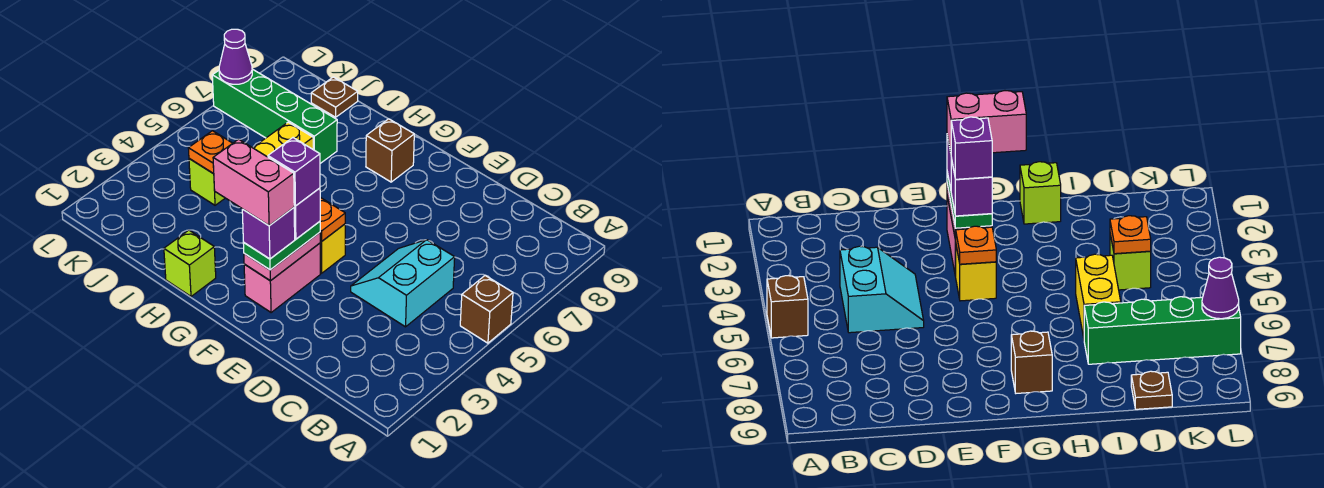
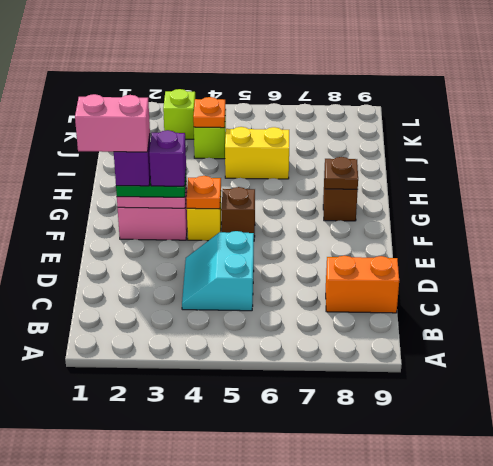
brown 1x1 brick [460,275,513,343] -> brown 1x1 brick moved to [221,187,255,237]
cyan 2x2 slope [351,240,455,327] -> cyan 2x2 slope turned to [182,231,254,311]
none -> orange 1x2 brick [326,256,399,313]
pink 1x2 brick [213,139,294,226] -> pink 1x2 brick turned to [75,94,150,152]
purple 1x1 brick [268,138,320,206] -> none
lime 1x1 brick [164,230,216,296] -> lime 1x1 brick moved to [163,89,195,139]
green 1x4 brick [212,69,337,163] -> none
brown 1x1 plate [311,77,358,117] -> brown 1x1 plate moved to [325,157,358,189]
purple 1x1 cone [219,29,252,84] -> none

